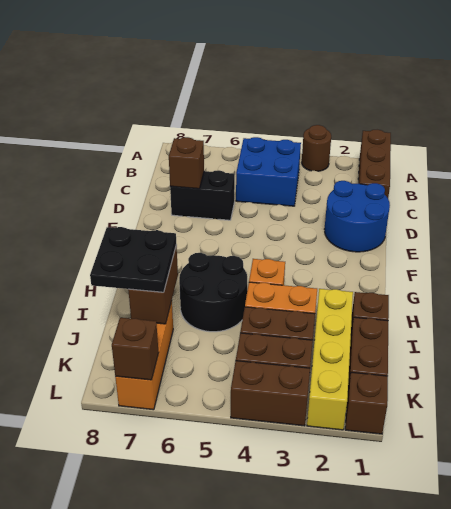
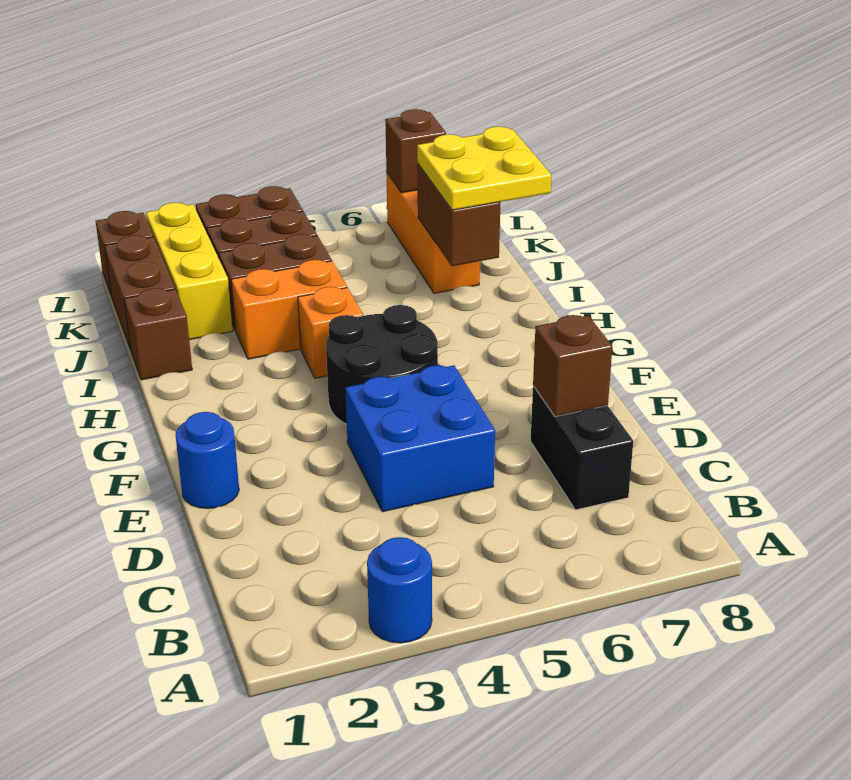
brown 1x3 brick [358,130,391,198] -> none
brown 1x1 round brick [302,125,331,171] -> blue 1x1 round brick [367,537,432,643]
blue 2x2 brick [236,137,301,206] -> blue 2x2 brick moved to [345,365,495,512]
blue 2x2 round brick [324,181,390,252] -> blue 1x1 round brick [176,412,239,509]
black 1x2 brick [170,170,235,220] -> black 1x2 brick turned to [531,386,633,510]
black 2x2 round brick [179,253,247,332] -> black 2x2 round brick moved to [326,305,438,424]
yellow 1x4 brick [307,289,353,430] -> yellow 1x3 brick [146,203,233,340]
black 2x2 plate [90,227,176,292] -> yellow 2x2 plate [417,126,551,210]

